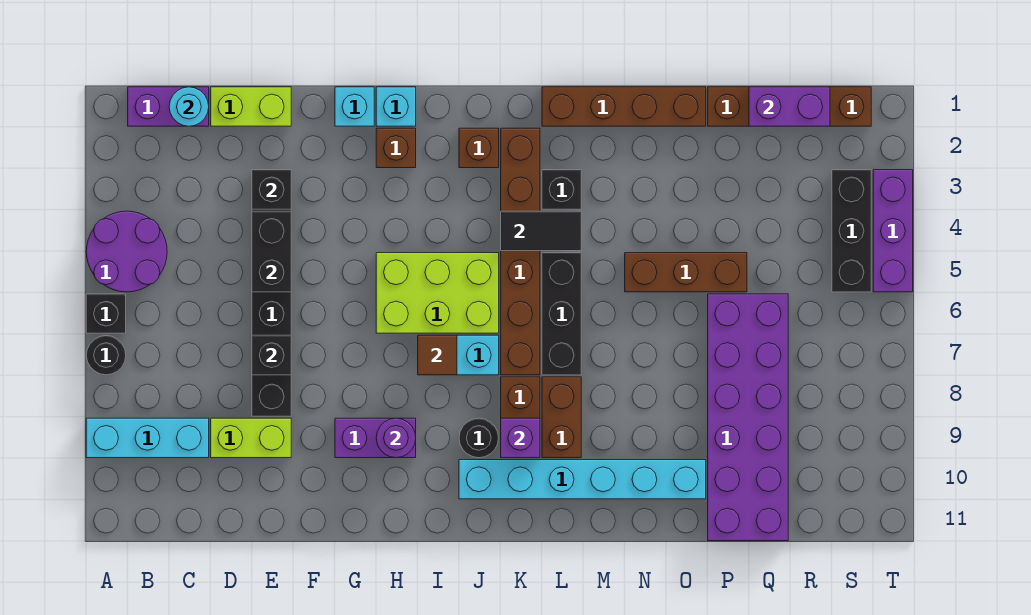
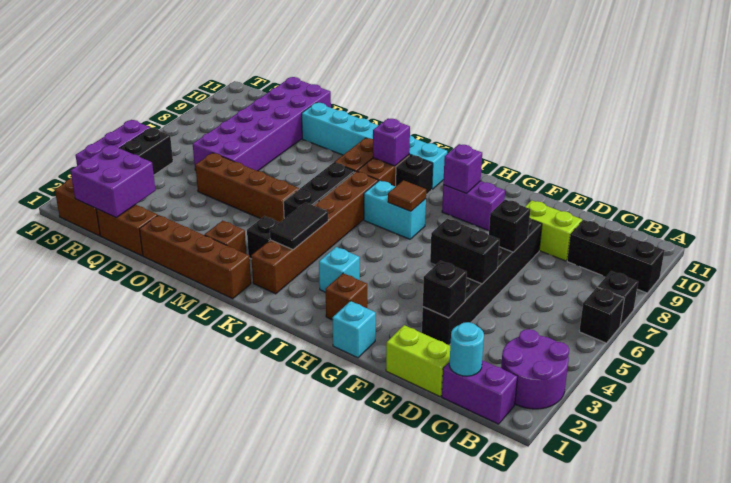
purple 2x2 round brick [86,211,167,292] -> purple 2x2 round brick moved to [501,329,569,409]
black 1x1 round brick [86,336,126,375] -> black 1x1 brick [598,271,638,326]
cyan 1x3 brick [86,418,209,458] -> black 1x3 brick [567,220,665,293]
black 1x2 brick [252,211,291,292] -> black 1x2 brick turned to [430,219,500,284]
cyan 1x1 brick [376,87,416,126] -> cyan 1x1 brick moved to [319,247,360,292]
lime 2x3 brick [376,253,499,333] -> none
purple 1x1 round brick [376,418,416,458] -> purple 1x1 brick [443,144,482,194]
brown 1x1 brick [459,128,499,168] -> brown 1x1 brick moved to [205,221,246,254]
black 1x1 round brick [459,418,498,458] -> black 1x1 brick [396,155,433,195]
black 1x2 tile [501,211,581,251] -> black 1x2 tile turned to [270,202,328,250]
brown 1x3 brick [625,253,747,292] -> brown 1x4 brick [195,153,299,222]
purple 1x2 brick [749,87,830,126] -> purple 2x2 brick [70,145,156,217]

